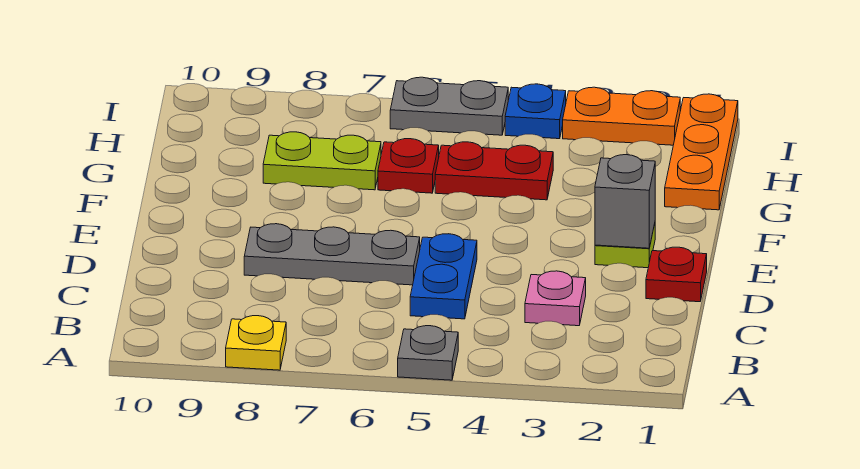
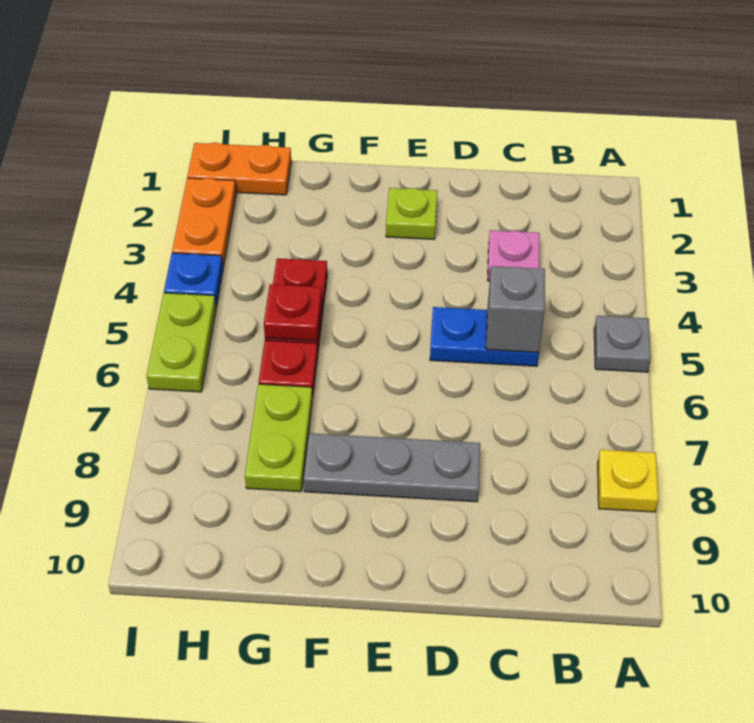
red 1x1 plate [646,247,707,302] -> red 1x1 plate moved to [264,284,322,341]
grey 1x3 plate [244,224,420,285] -> grey 1x3 plate turned to [304,433,480,502]
grey 1x1 brick [595,155,655,248] -> grey 1x1 brick moved to [486,266,545,353]
orange 1x3 plate [665,94,738,210] -> orange 1x2 plate [187,142,291,195]
grey 1x2 plate [390,77,508,135] -> lime 1x2 plate [147,293,216,392]

